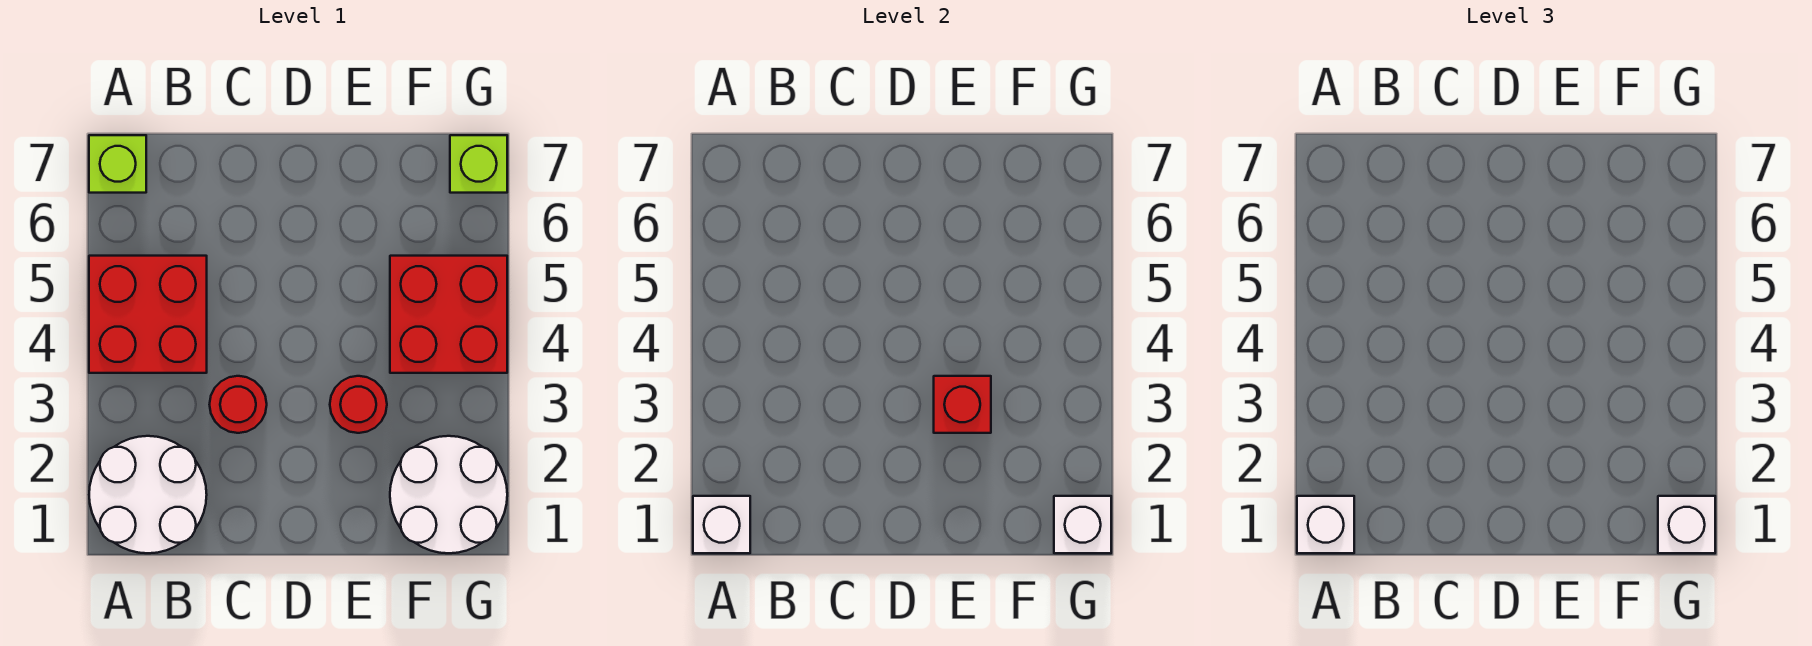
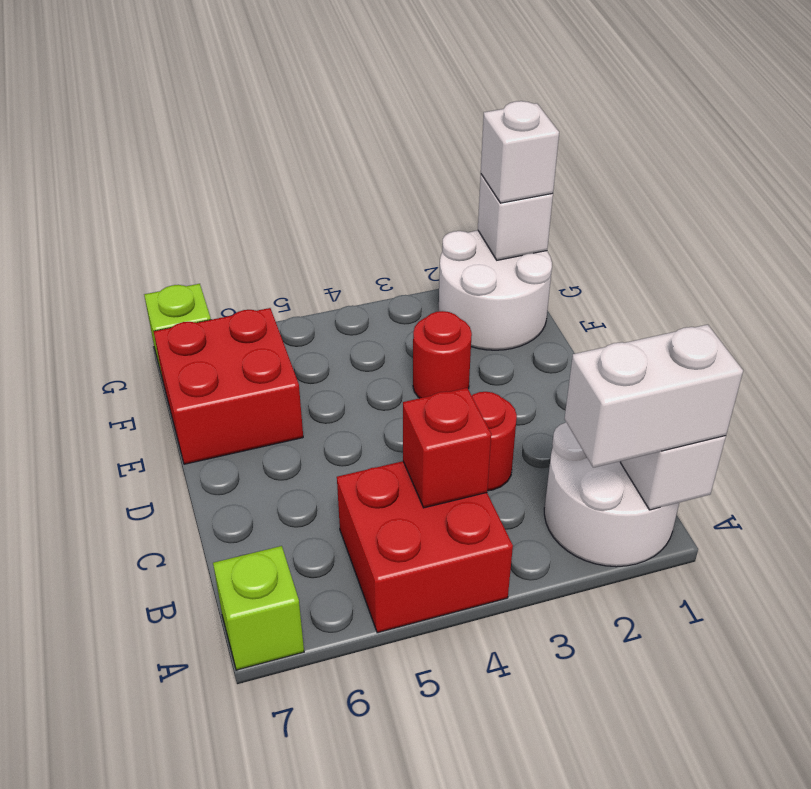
white 1x1 brick [1297,496,1354,553] -> white 1x2 brick [565,325,743,468]
red 1x1 brick [934,376,991,433] -> red 1x1 brick moved to [403,388,491,508]
red 2x2 brick [390,256,507,373] -> red 2x2 brick moved to [154,308,303,464]

